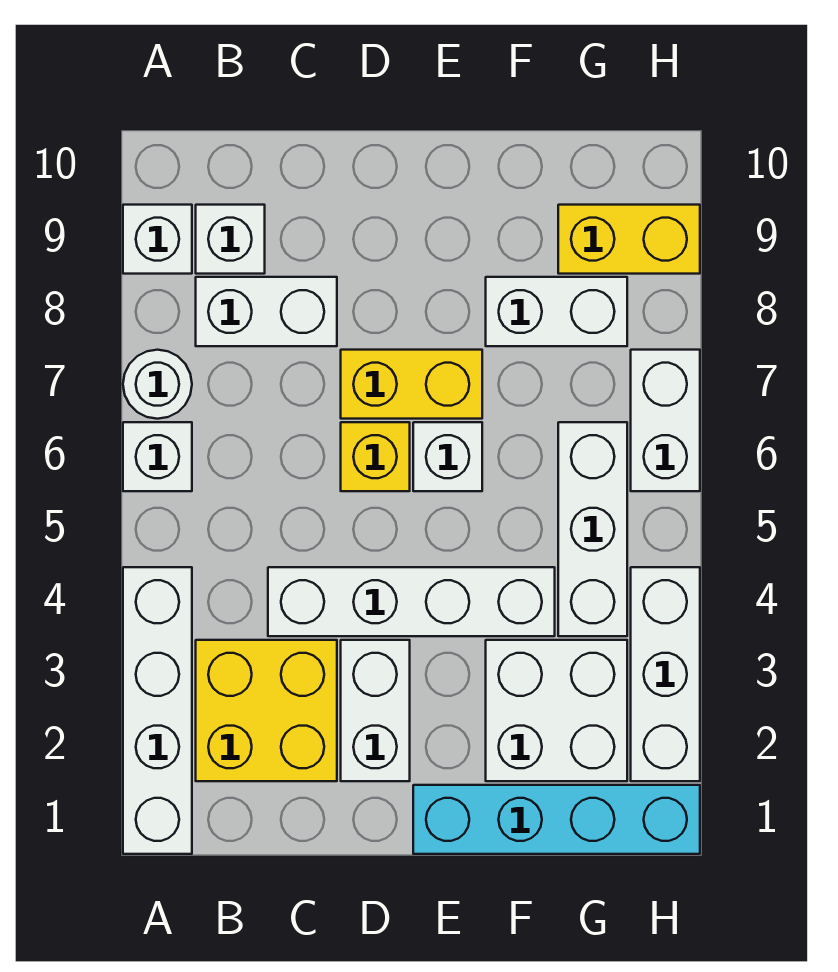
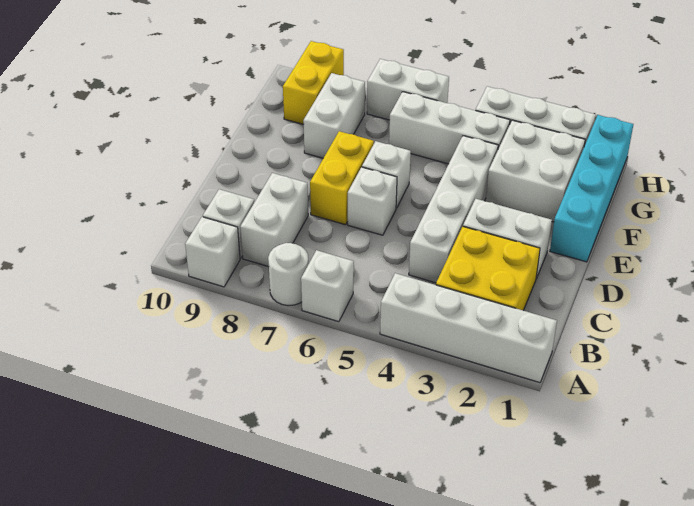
yellow 1x1 brick [341,422,410,491] -> white 1x1 brick [348,167,397,235]

